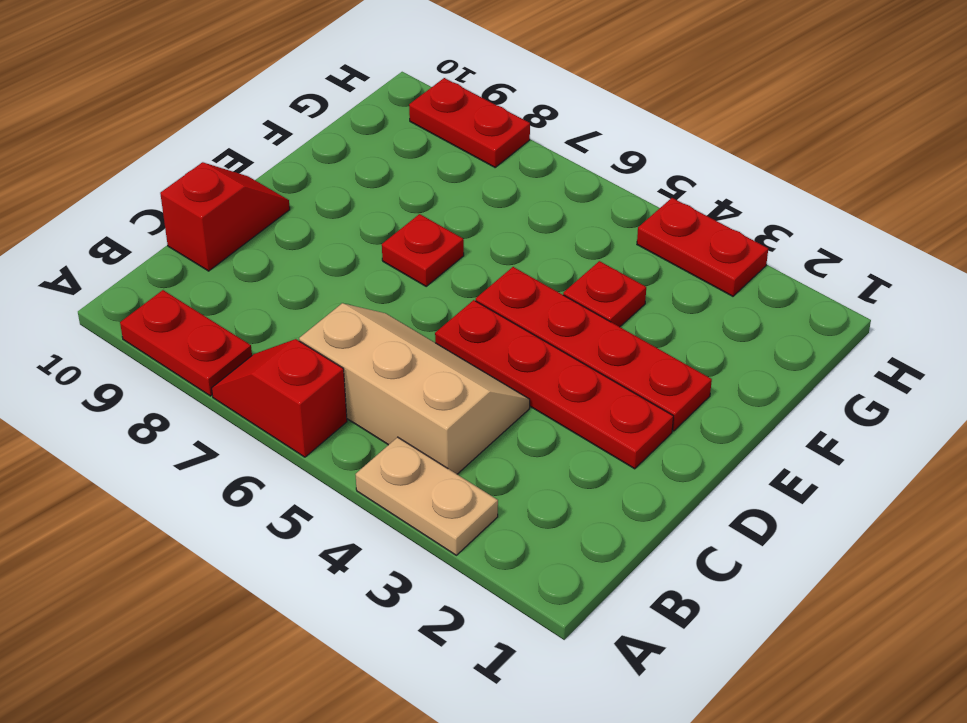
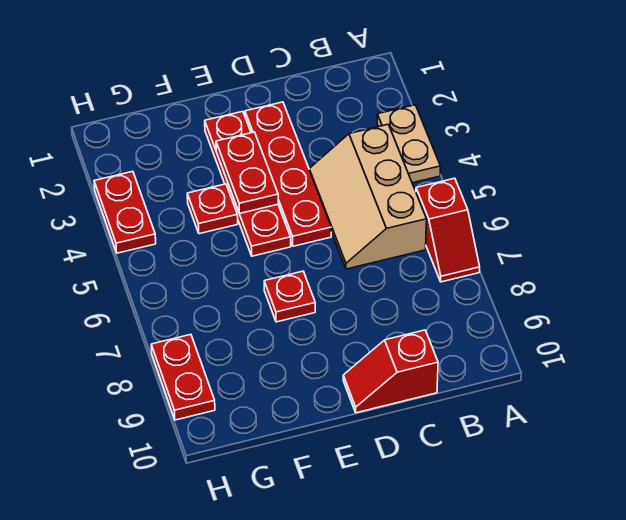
red 1x2 plate [120,290,252,396] -> red 1x2 plate moved to [216,132,278,214]

